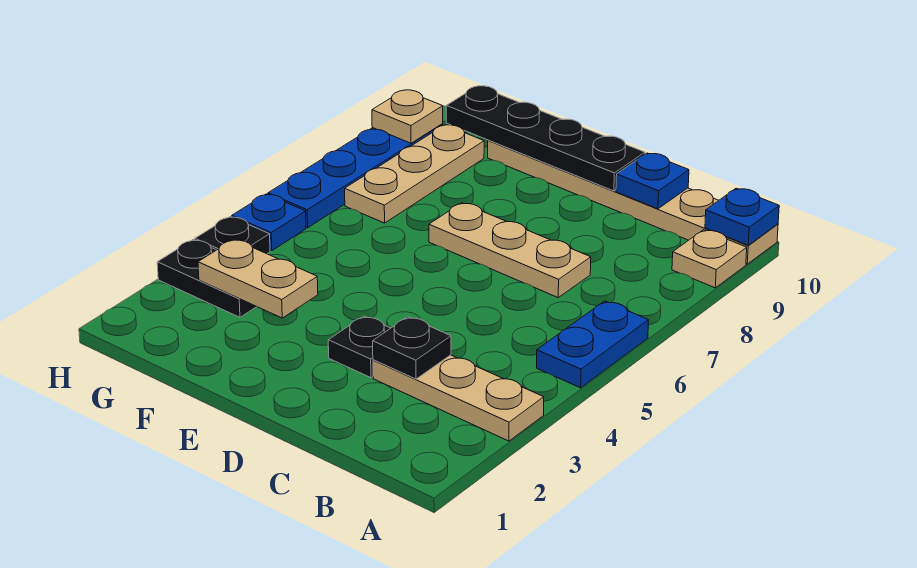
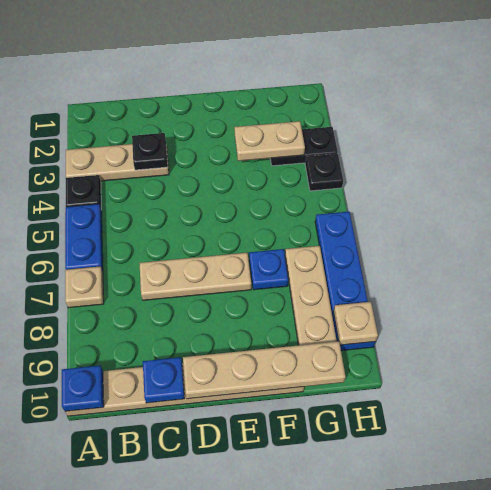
tan 1x1 plate [672,230,747,288] -> tan 1x1 plate moved to [65,266,104,308]
black 1x1 plate [328,316,391,378] -> black 1x1 plate moved to [66,175,101,208]
black 1x4 plate [446,86,645,191] -> tan 1x4 plate [183,341,346,399]
blue 1x1 plate [232,194,306,251] -> blue 1x1 plate moved to [249,249,288,290]

